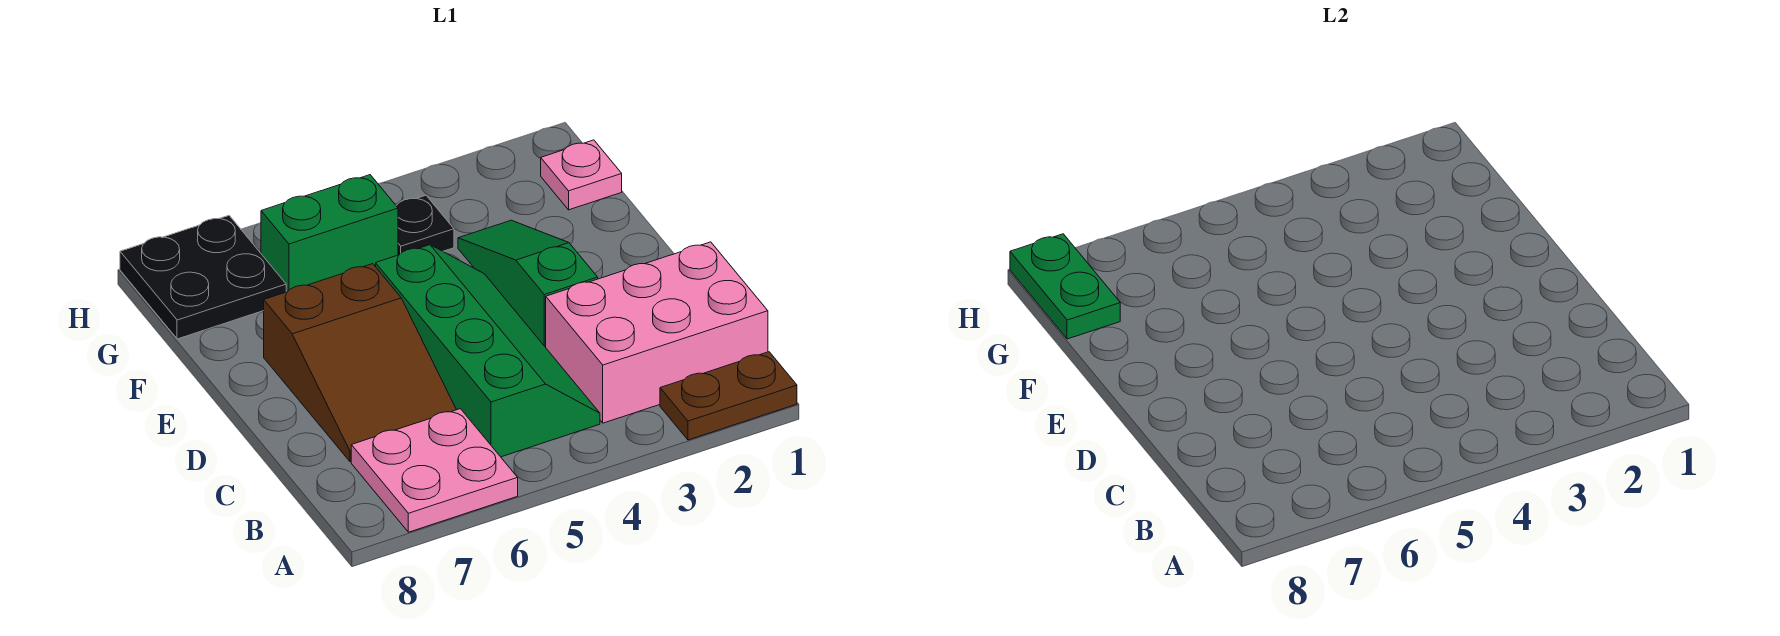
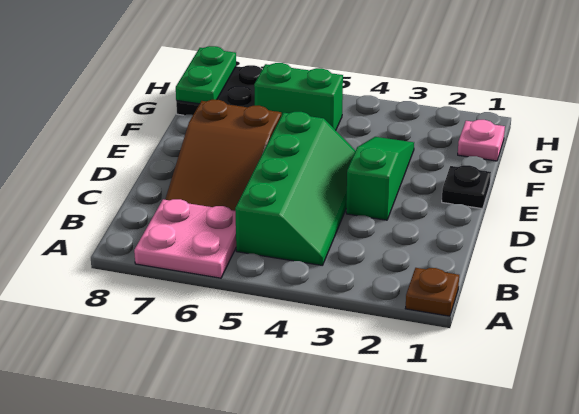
brown 1x2 plate [660,352,797,440] -> brown 1x1 plate [405,268,459,316]
pink 2x3 brick [546,242,768,423] -> none
black 1x1 plate [396,195,454,255] -> black 1x1 plate moved to [442,165,491,209]

